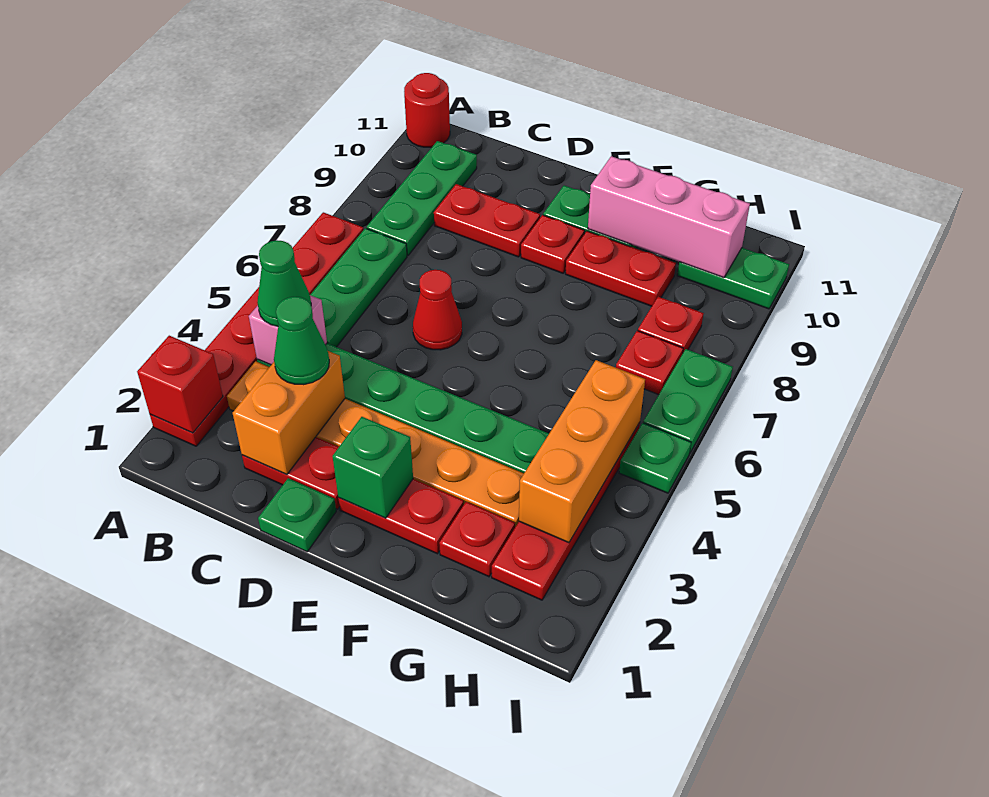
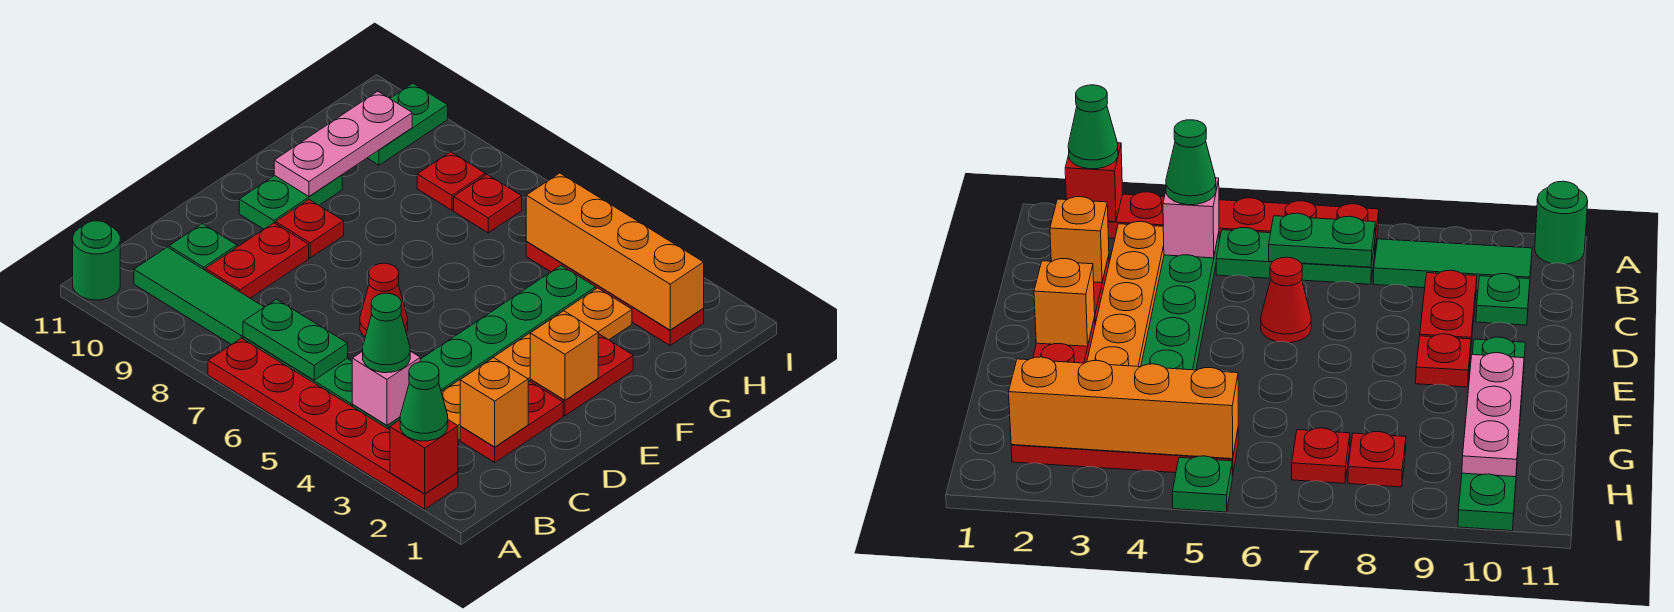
red 1x1 round brick [404,73,450,147] -> green 1x1 round brick [73,221,120,300]
green 1x3 plate [367,141,477,255] -> green 1x3 tile [134,247,264,345]
orange 1x2 brick [233,351,345,475] -> orange 1x1 brick [460,358,528,447]
green 1x1 cone [274,297,329,385] -> green 1x1 cone moved to [400,362,448,441]
green 1x1 plate [258,478,336,552] -> green 1x1 plate moved to [169,224,237,270]
green 1x1 brick [332,417,413,518] -> orange 1x1 brick [530,311,598,400]
red 1x2 plate [565,231,676,306] -> none
pink 1x3 brick [588,156,750,278] -> pink 1x3 plate [274,91,412,196]
red 1x1 plate [439,502,515,577] -> none
orange 1x3 brick [519,360,645,543] -> orange 1x4 brick [526,173,704,330]
green 1x2 plate [643,349,733,452] -> green 1x2 plate moved to [243,299,348,380]

